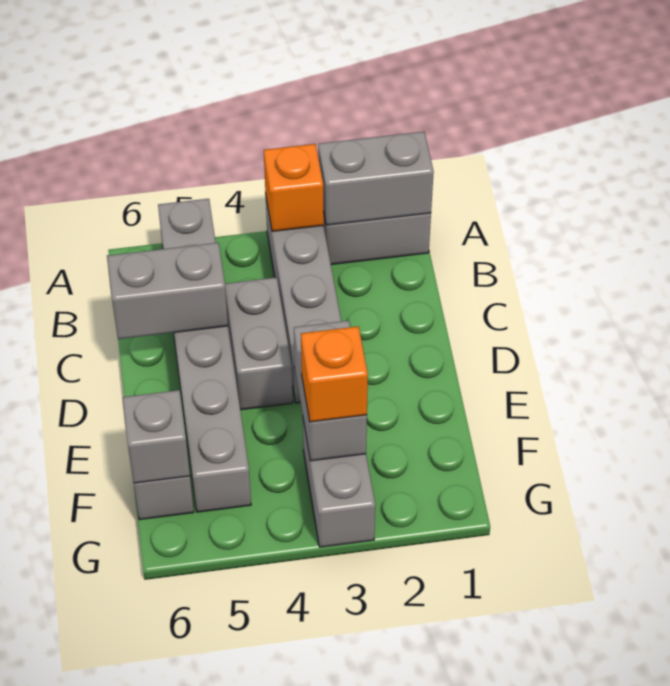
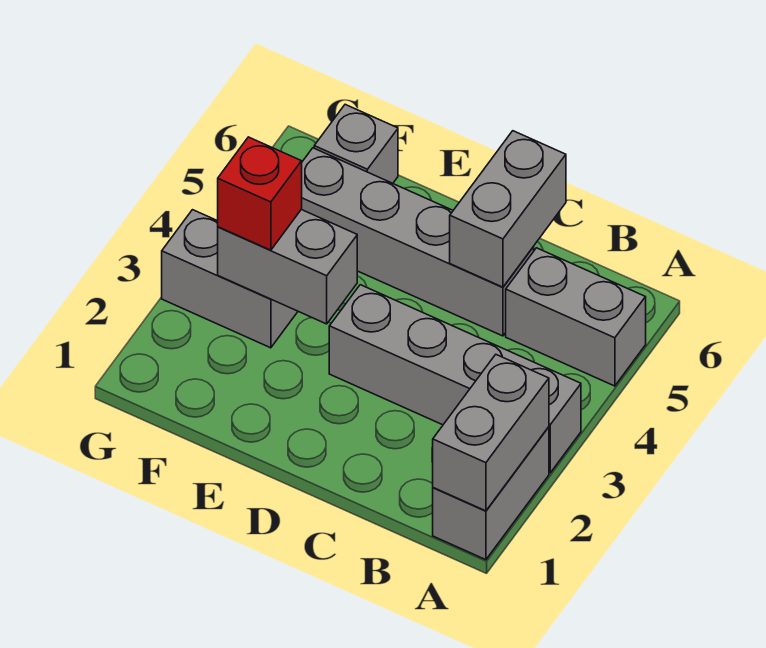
orange 1x1 brick [264,144,324,231] -> none
grey 1x2 brick [225,277,293,410] -> none
orange 1x1 brick [301,326,368,422] -> red 1x1 brick [218,137,302,250]
grey 1x1 brick [123,390,190,483] -> none

